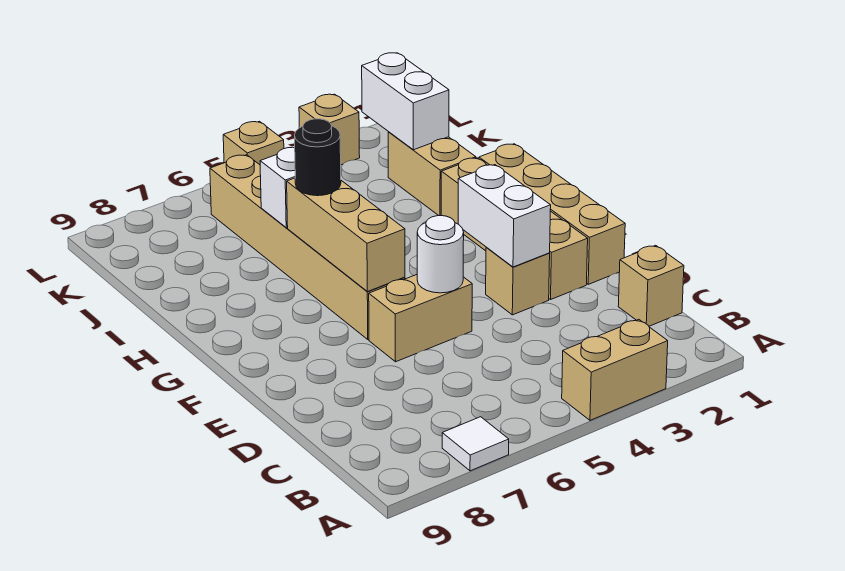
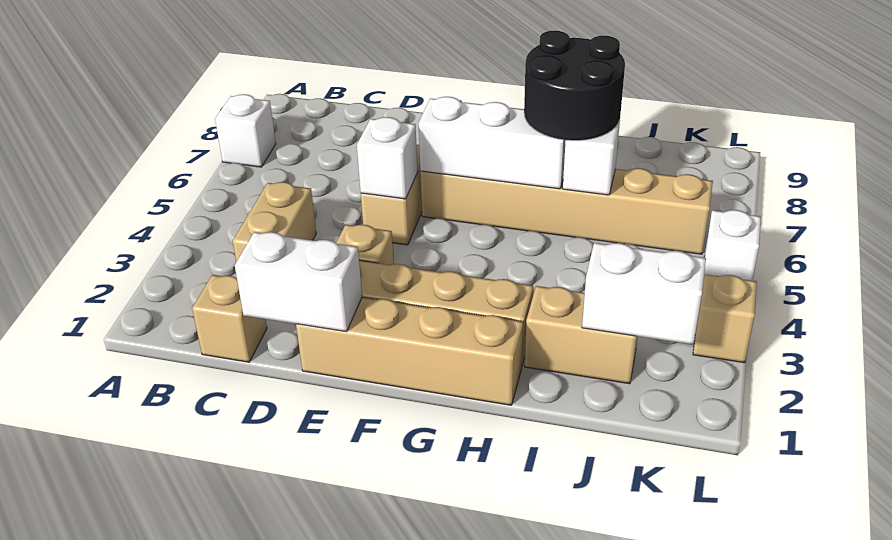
tan 1x2 brick [562,320,668,420] -> tan 1x2 brick moved to [233,182,316,262]
white 1x1 tile [442,417,509,471] -> white 1x1 brick [215,94,276,167]
white 1x2 brick [458,165,551,267] -> white 1x2 brick moved to [235,232,362,332]
white 1x1 round brick [417,216,464,293] -> white 1x1 brick [357,117,418,199]
tan 1x3 brick [287,178,405,292] -> white 1x3 brick [418,97,566,189]
black 1x1 round brick [295,119,341,196] -> black 2x2 round brick [524,31,625,141]
tan 1x1 brick [223,121,284,165] -> white 1x1 brick [704,210,761,281]

